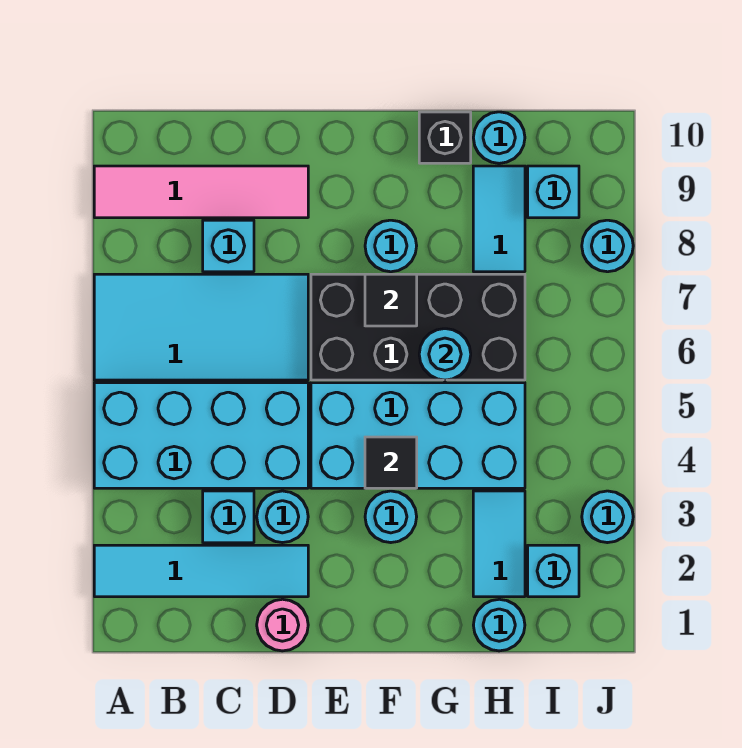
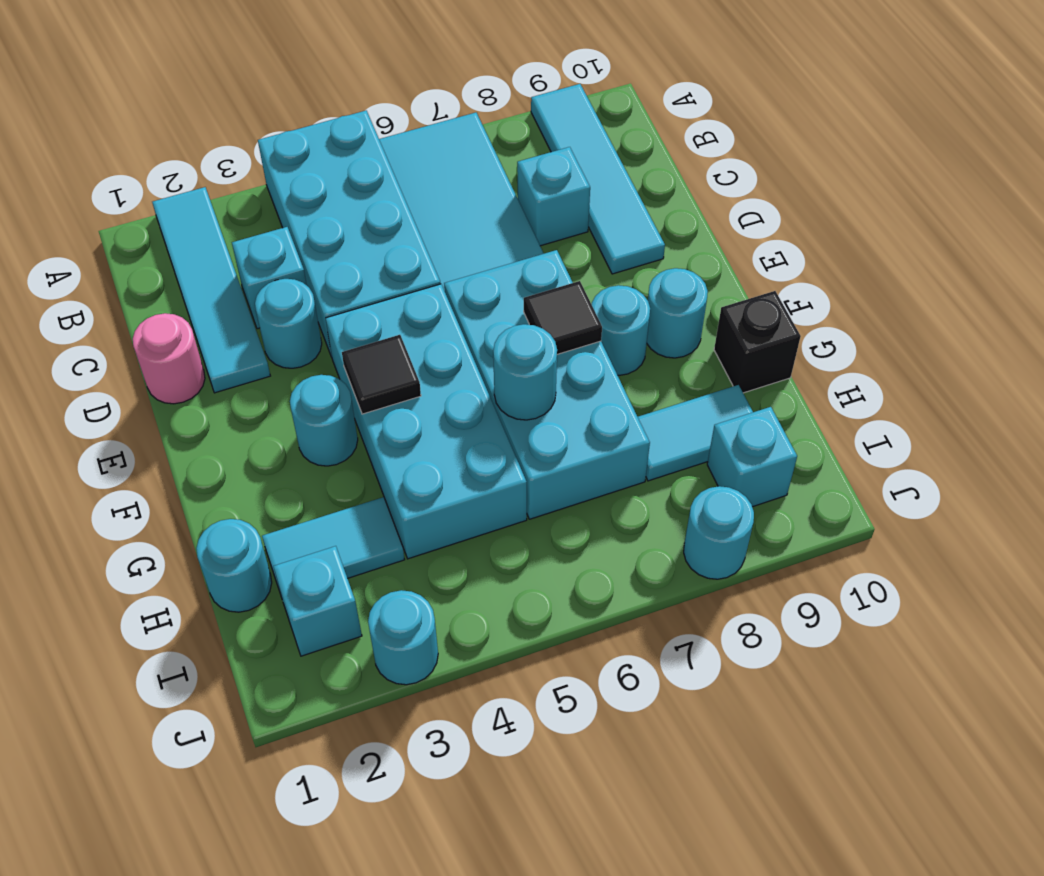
pink 1x4 tile [94,166,308,218] -> cyan 1x4 tile [531,84,665,274]
black 2x4 brick [311,274,525,380] -> cyan 2x4 brick [444,250,650,519]
cyan 1x1 round brick [473,112,525,163] -> cyan 1x1 round brick moved to [647,268,708,358]

